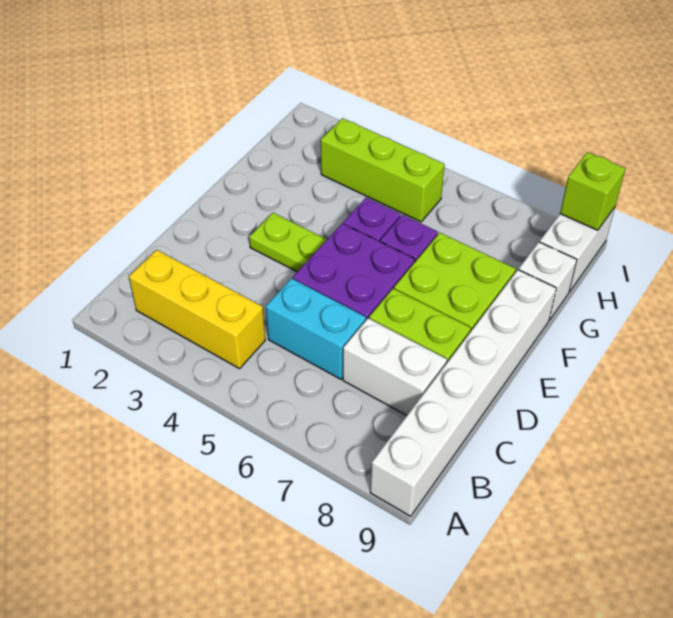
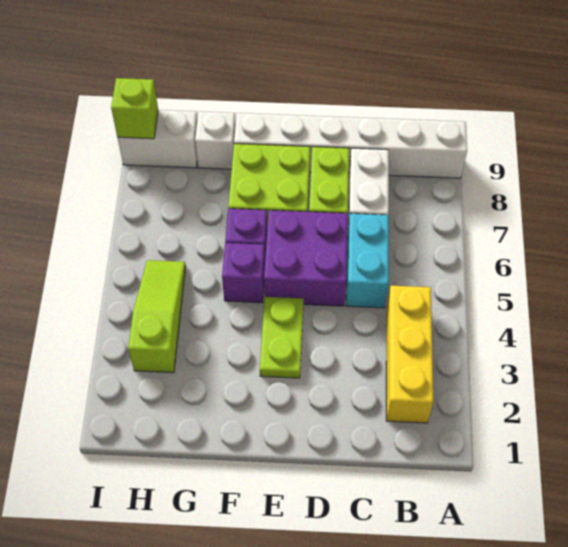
lime 1x3 brick [321,118,445,222] -> lime 1x3 slope [128,260,186,373]

